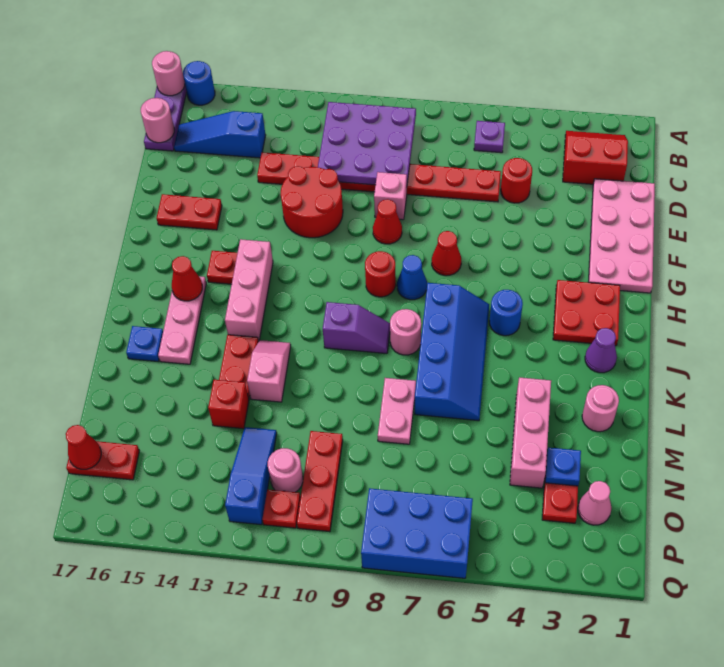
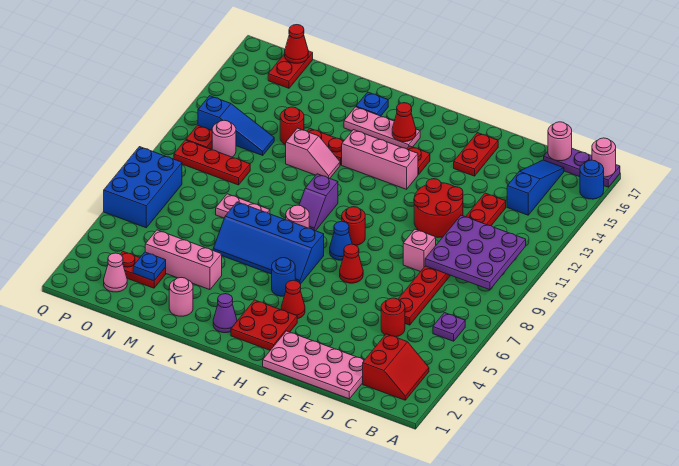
red 1x1 cone [373,199,402,244] -> red 1x1 cone moved to [281,280,305,319]
red 1x1 brick [208,380,249,429] -> red 1x1 round brick [280,107,304,145]

